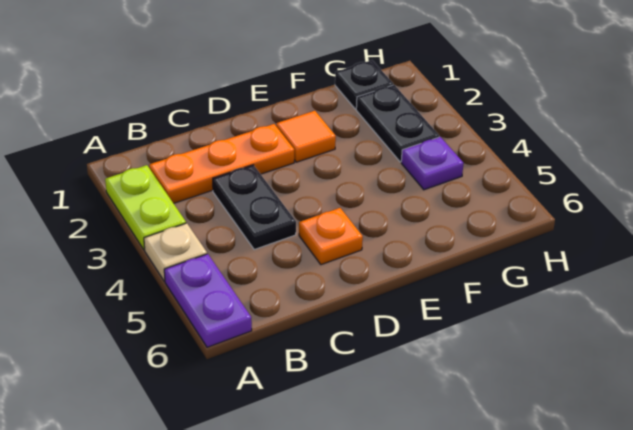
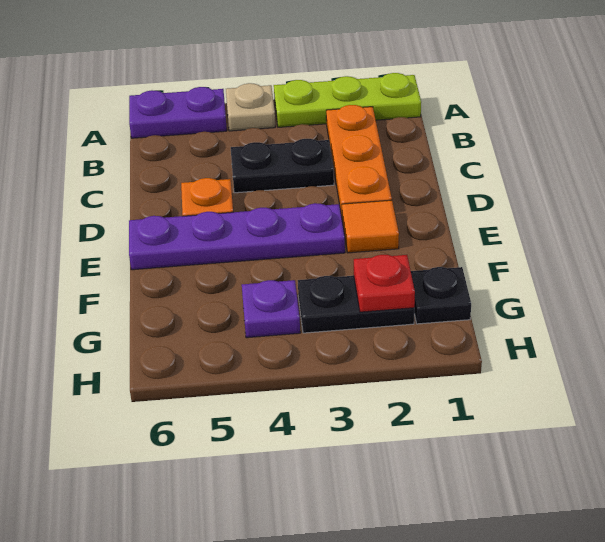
lime 1x2 plate [105,165,186,250] -> lime 1x3 plate [274,73,421,127]
none -> purple 1x4 plate [129,203,345,270]
none -> red 1x1 plate [354,255,415,312]

